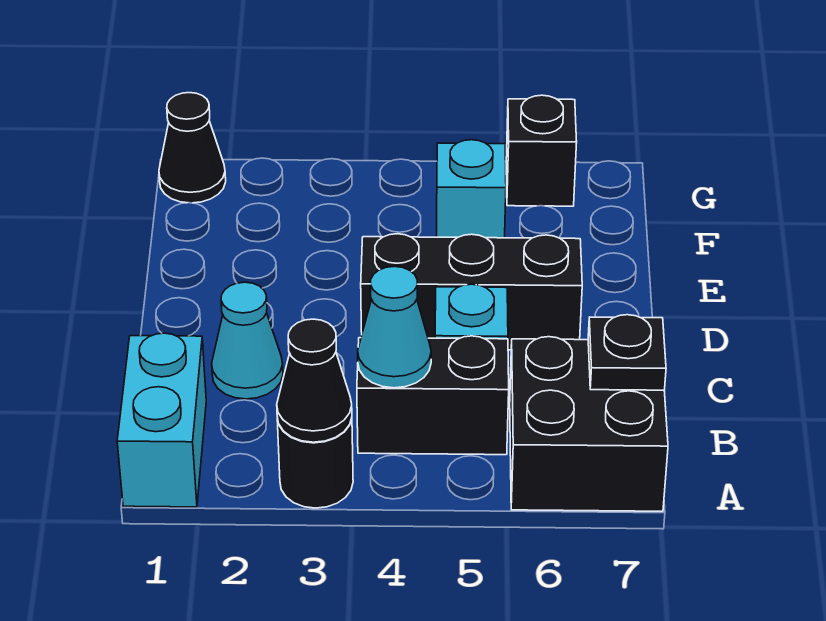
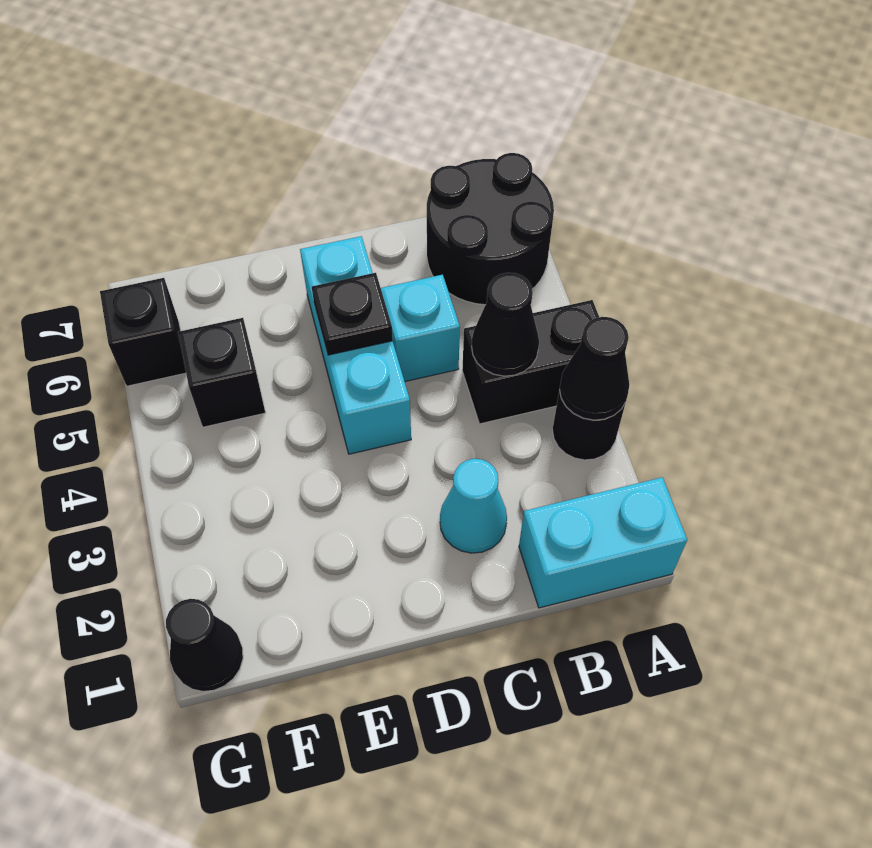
black 2x2 brick [510,337,668,511] -> black 2x2 round brick [427,153,554,305]
black 1x2 brick [357,336,509,455] -> black 1x2 brick turned to [462,300,599,424]
cyan 1x1 cone [358,266,431,388] -> black 1x1 cone [472,273,539,376]
black 1x1 plate [588,315,666,390] -> black 1x1 plate moved to [312,273,393,355]
black 1x3 brick [361,234,582,350] -> cyan 1x3 brick [300,236,411,454]
cyan 1x1 brick [437,140,506,238] -> black 1x1 brick [178,318,265,427]

